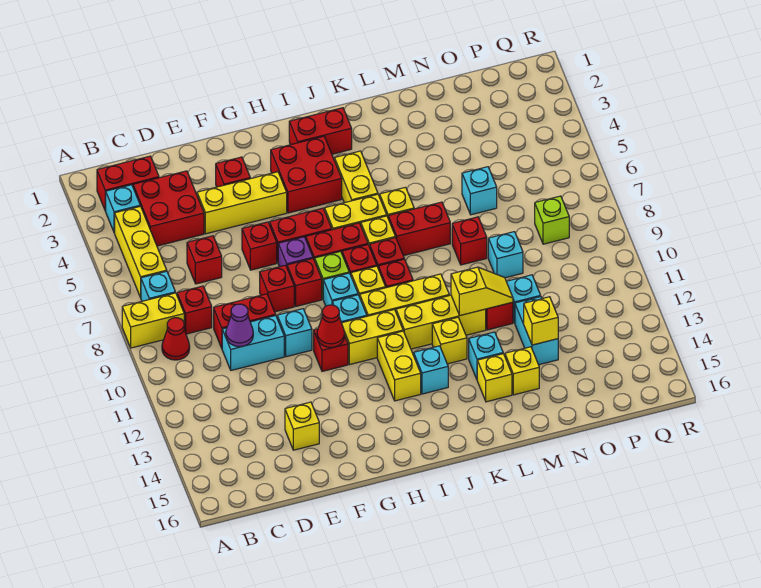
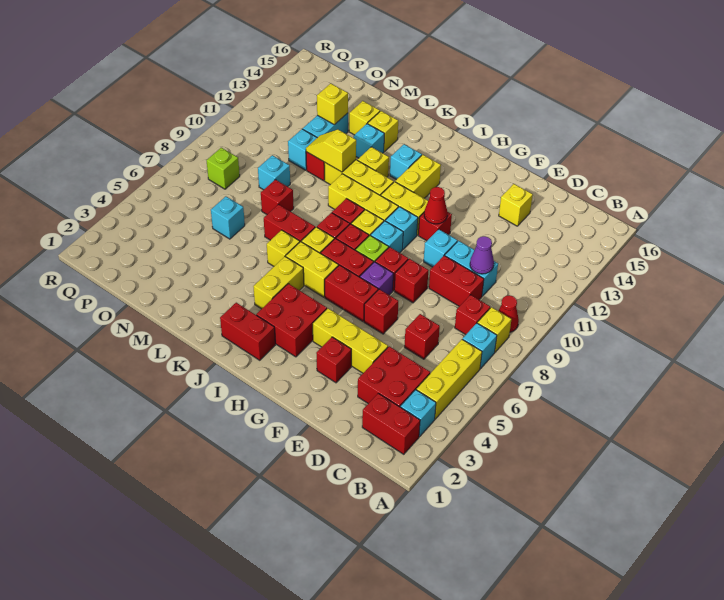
yellow 1x2 brick [122,293,184,348] -> yellow 1x1 brick [477,307,511,352]

